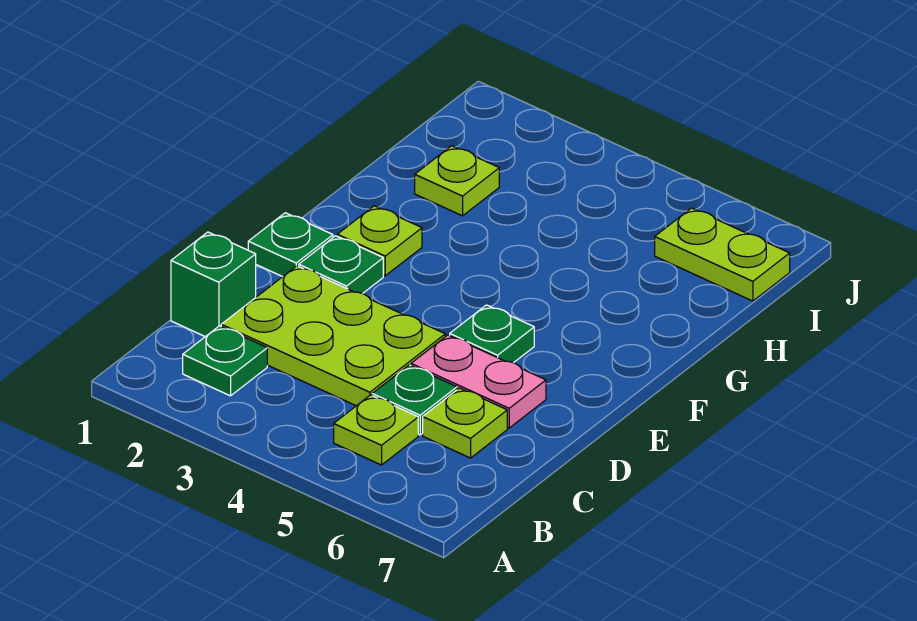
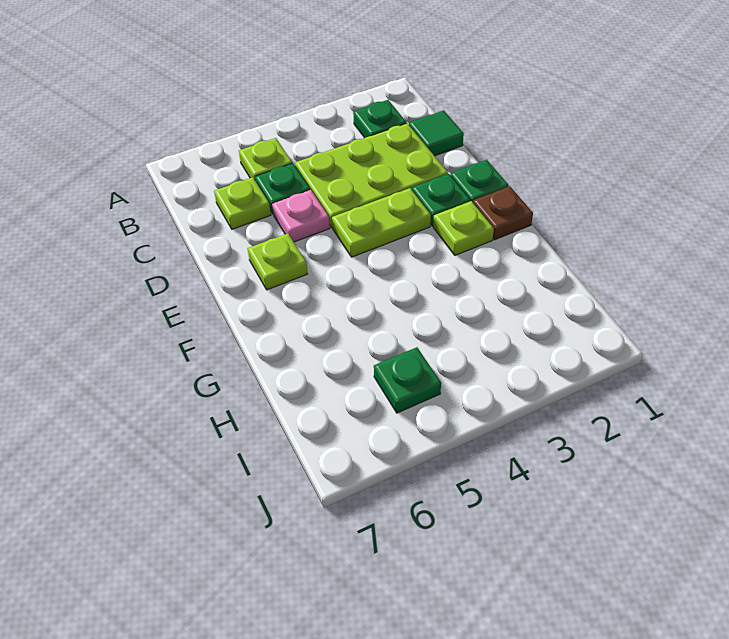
green 1x1 brick [171,232,256,337] -> green 1x1 tile [409,110,464,156]
pink 1x2 plate [411,335,546,428] -> pink 1x1 plate [272,190,330,242]
green 1x1 plate [450,305,534,363] -> green 1x1 plate moved to [374,347,441,413]
none -> brown 1x1 plate [473,186,533,240]
lime 1x1 plate [415,146,499,216] -> lime 1x1 plate moved to [248,233,307,290]
lime 1x2 plate [655,208,790,301] -> lime 1x2 plate moved to [332,188,431,257]

